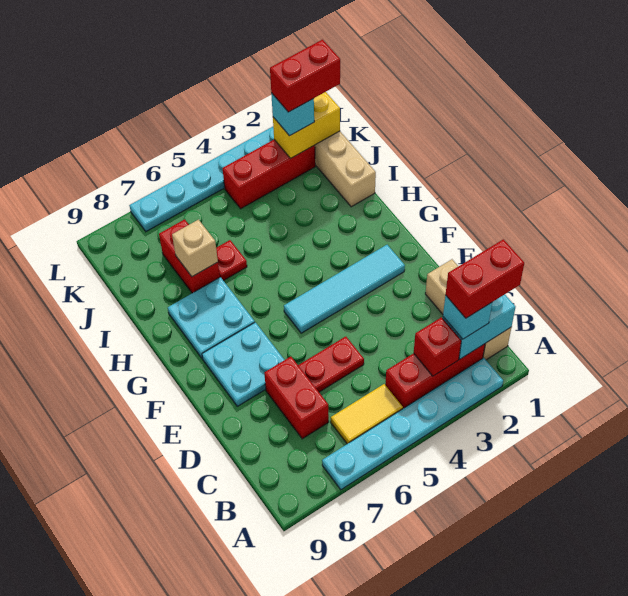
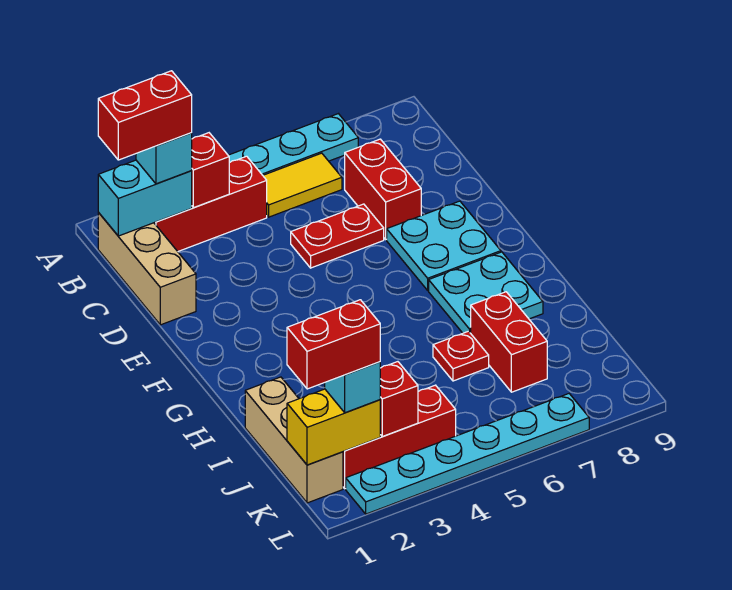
cyan 1x4 tile [284,245,405,333] -> none
tan 1x1 brick [172,220,218,277] -> none
none -> red 1x1 brick [380,362,418,436]

